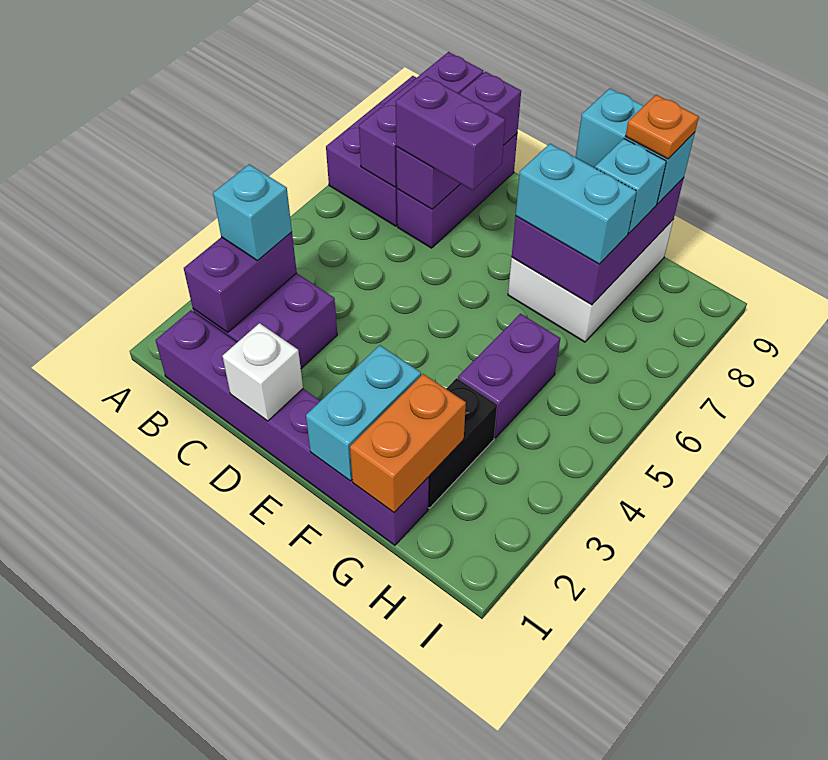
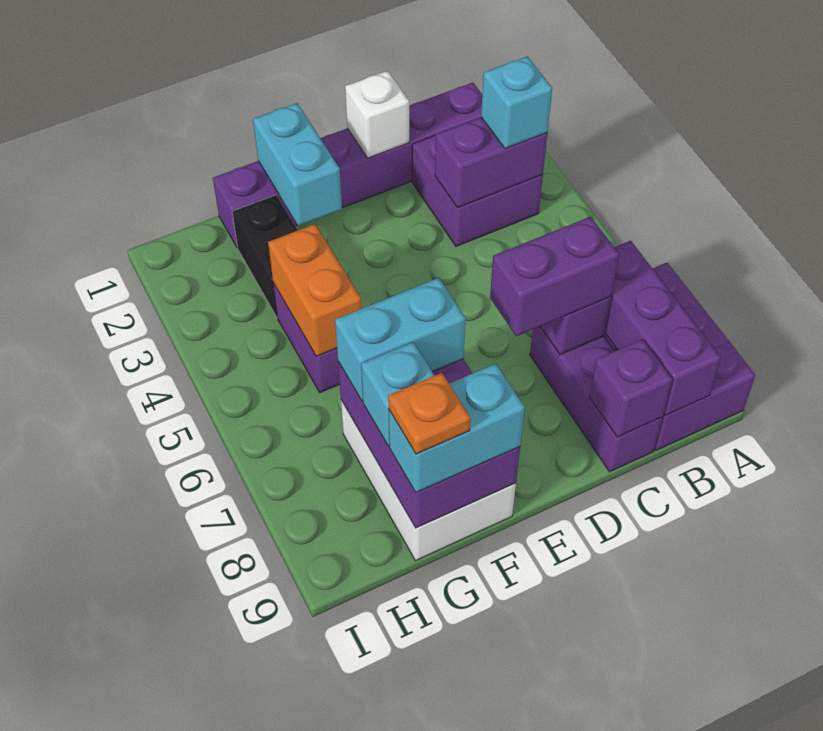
purple 1x2 brick [184,232,297,332] -> purple 1x2 brick turned to [435,118,547,208]
orange 1x2 brick [350,374,466,512] -> orange 1x2 brick moved to [268,224,362,356]

